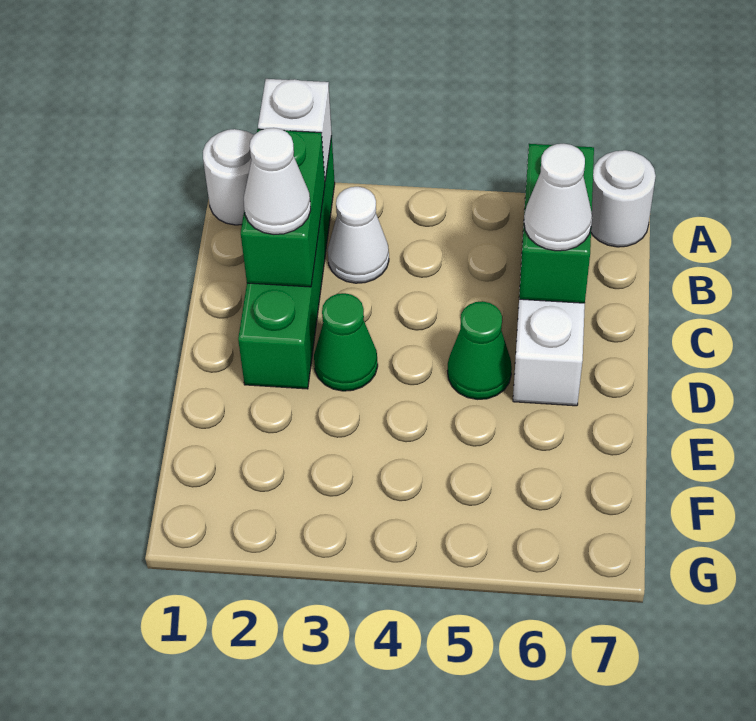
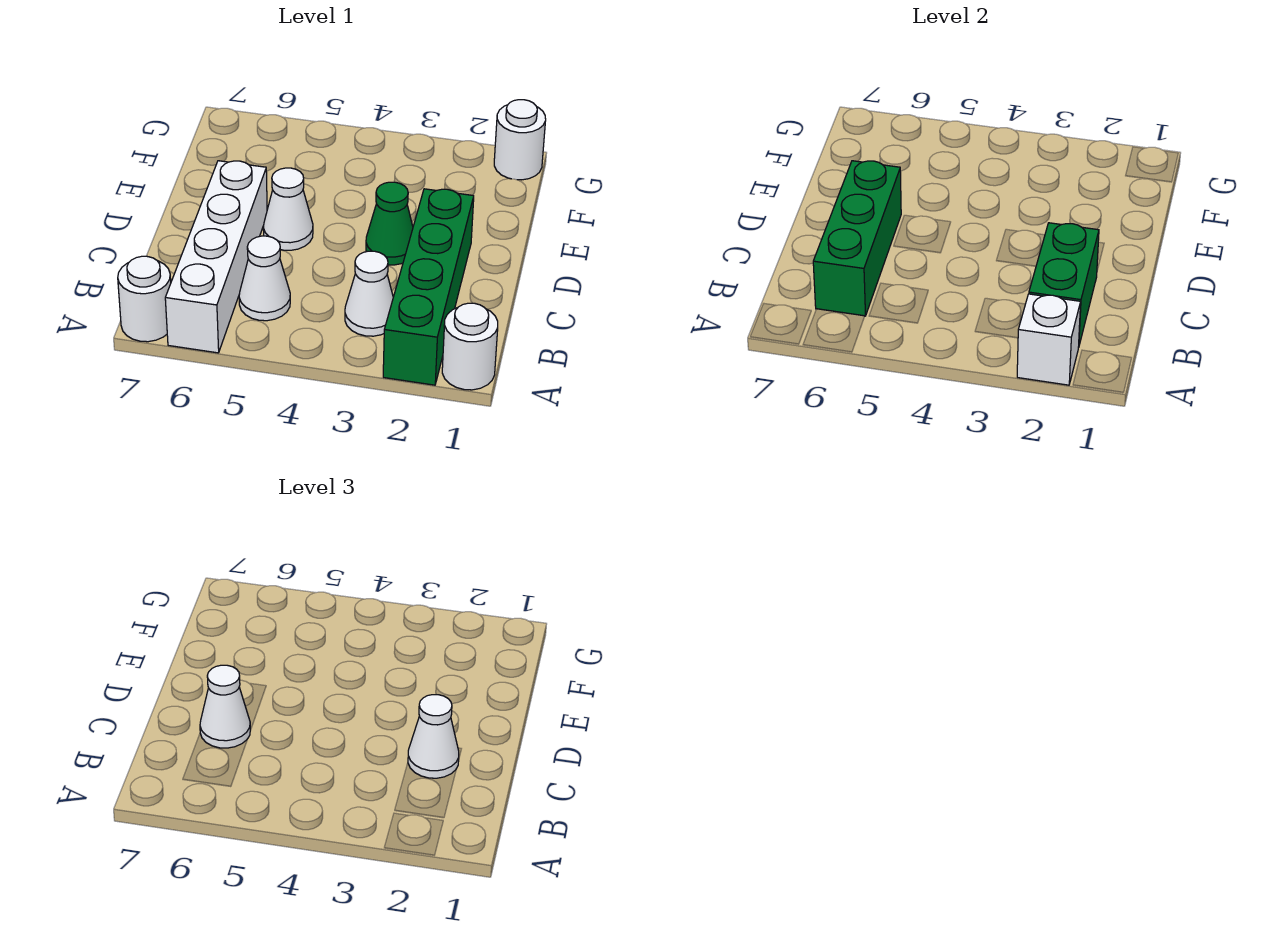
none -> white 1x1 cone [239,236,290,321]
green 1x2 brick [519,144,594,303] -> green 1x3 brick [813,161,901,316]
green 1x1 cone [447,301,512,399] -> white 1x1 cone [263,168,313,250]
none -> white 1x1 round brick [494,100,546,180]

